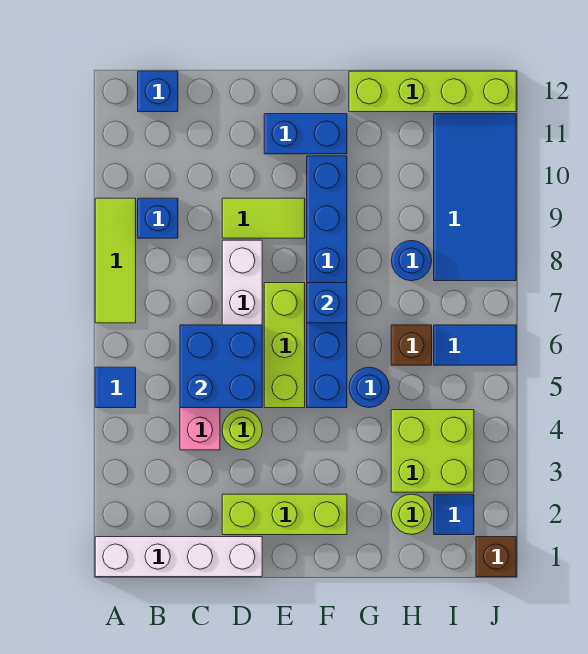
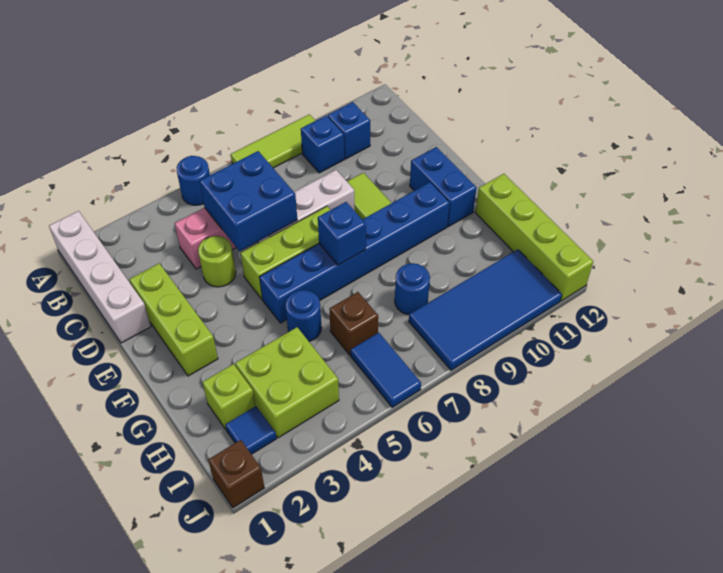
blue 1x1 tile [95,367,136,408] -> blue 1x1 round brick [177,156,210,205]
blue 1x1 brick [138,71,178,112] -> blue 1x1 brick moved to [328,102,370,159]
lime 1x1 round brick [391,494,432,534] -> lime 1x1 brick [202,364,255,429]

